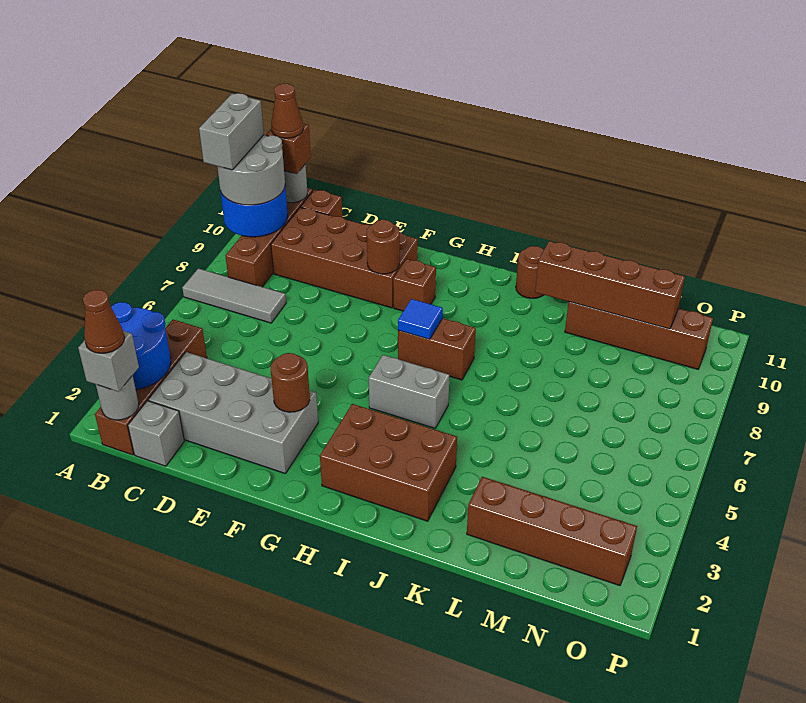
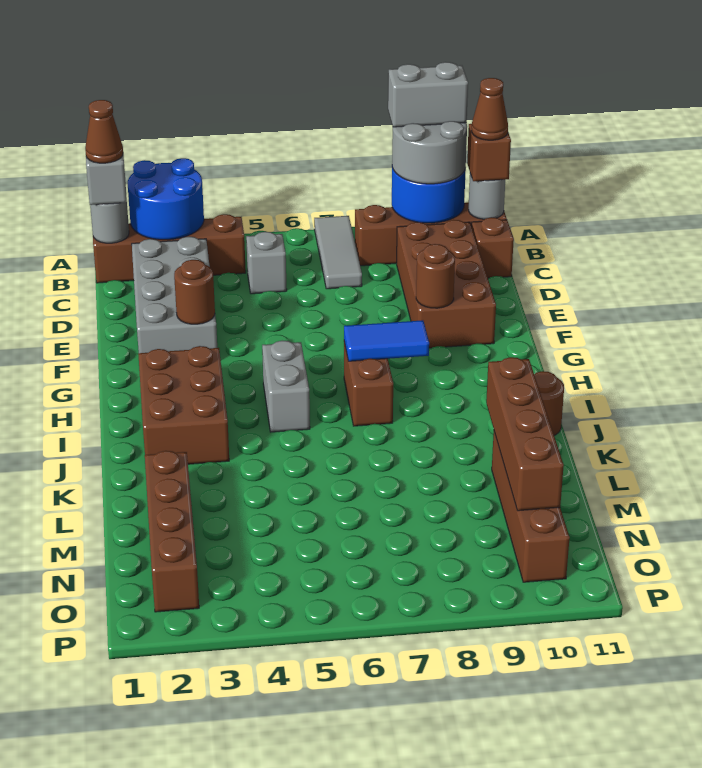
grey 1x1 brick [128,401,184,466] -> grey 1x1 brick moved to [246,232,287,294]
brown 1x1 brick [393,259,436,311] -> none
blue 1x1 tile [398,299,443,339] -> blue 1x2 tile [344,320,429,361]

